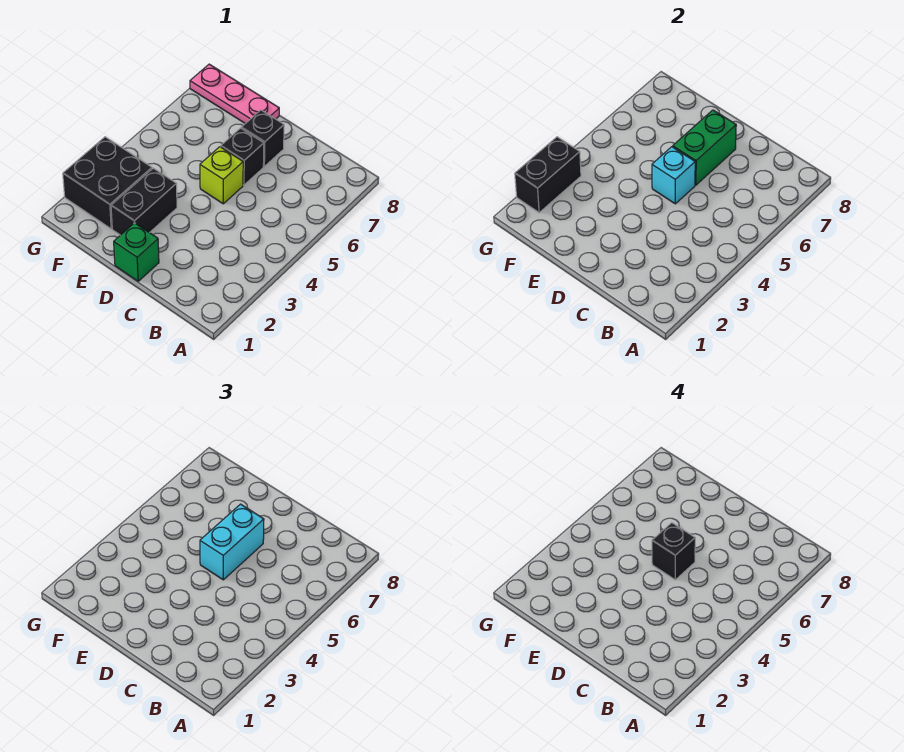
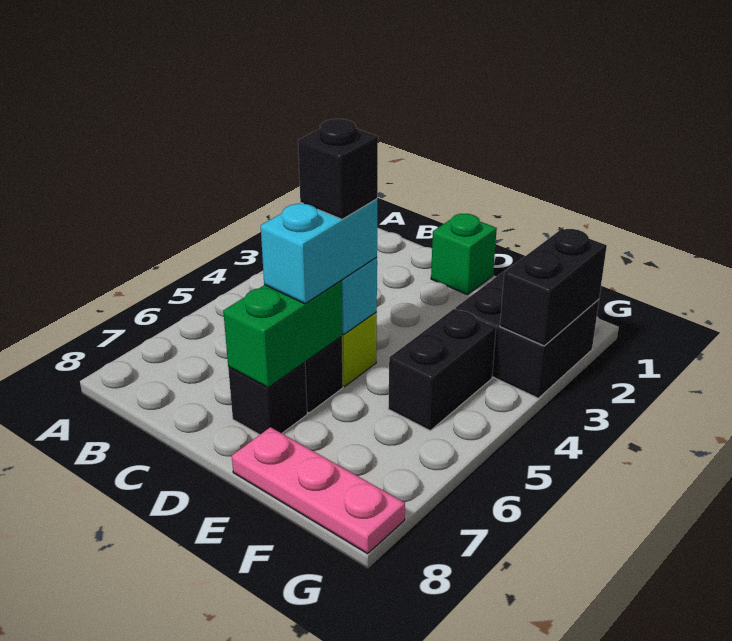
black 1x2 brick [111,168,177,235] -> black 1x2 brick moved to [388,309,496,431]

